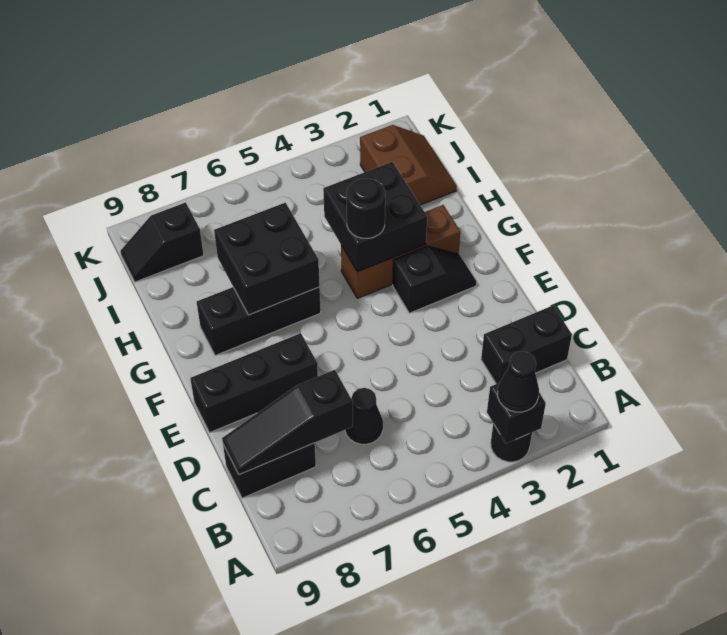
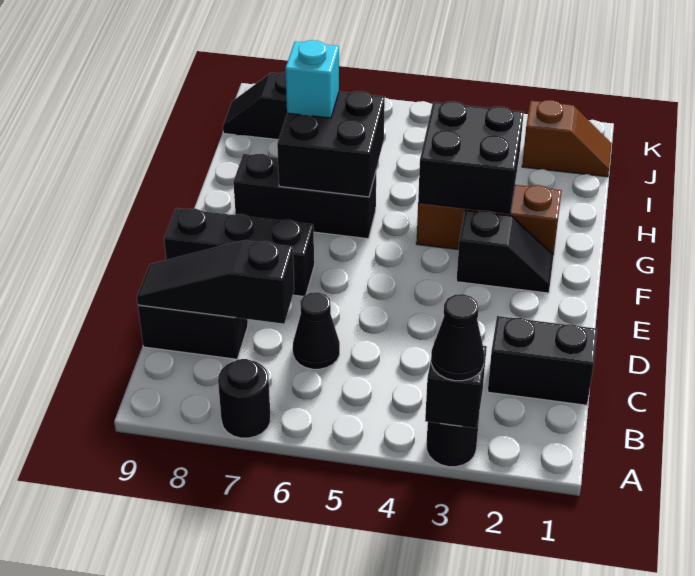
black 1x1 round brick [347,179,385,238] -> black 1x1 round brick moved to [218,359,271,438]
none -> cyan 1x1 brick [285,40,339,118]
brown 2x2 slope [360,125,457,205] -> brown 1x2 slope [522,100,612,177]

